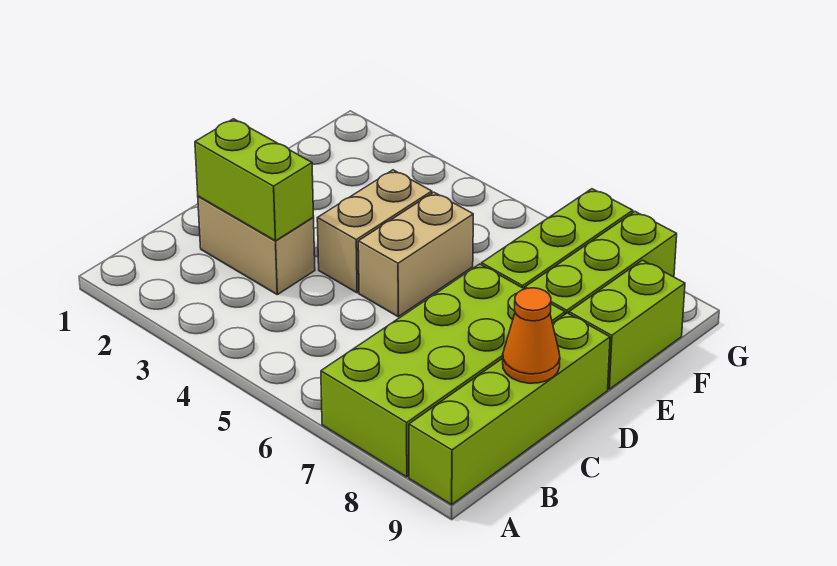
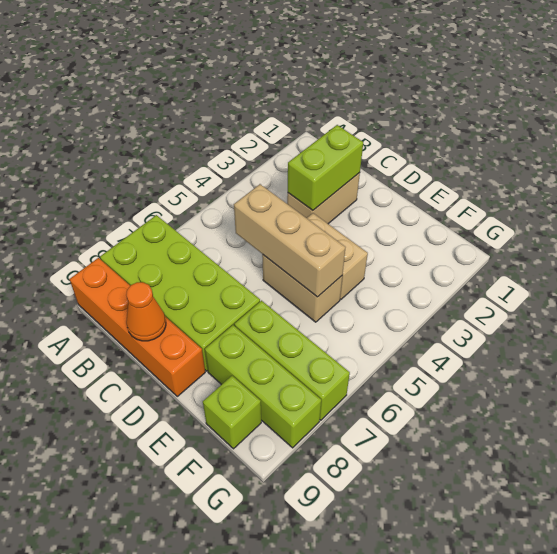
lime 1x4 brick [409,313,610,505] -> orange 1x4 brick [70,258,205,396]
none -> tan 1x3 brick [234,184,346,297]
lime 1x2 brick [569,260,685,389] -> lime 1x1 brick [203,376,261,449]

